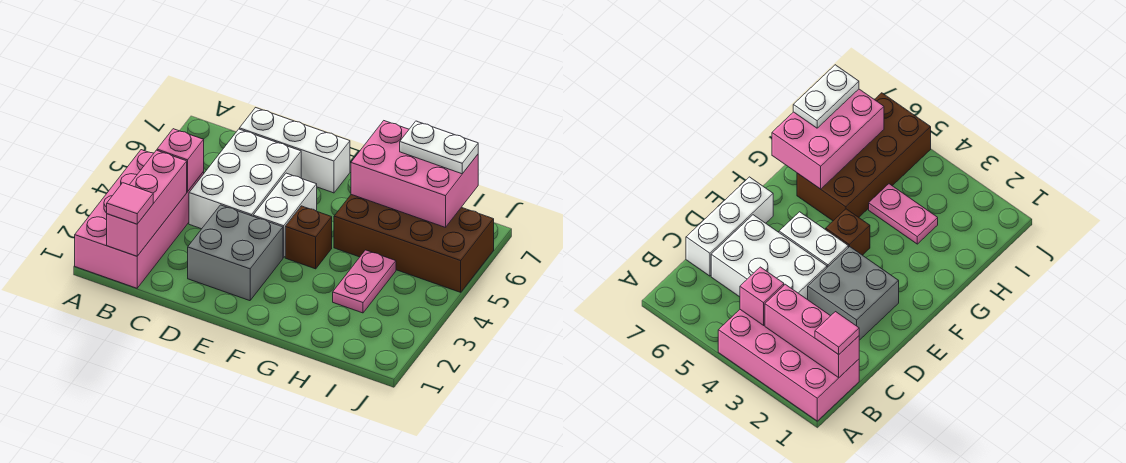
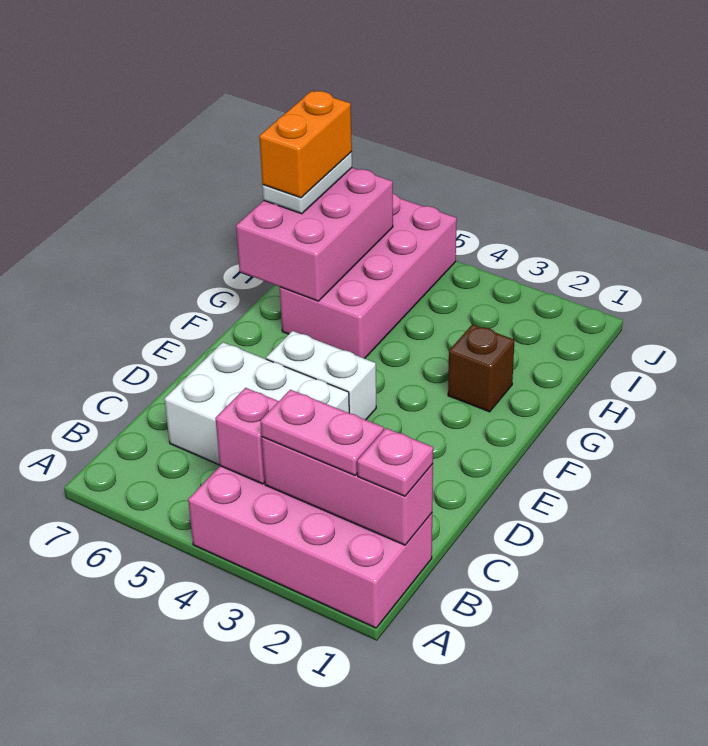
pink 1x1 tile [107,183,153,224] -> pink 1x1 plate [357,428,433,496]
white 1x3 brick [239,108,350,193] -> none
grey 2x2 brick [188,205,283,301] -> none
brown 1x1 brick [285,206,332,269] -> brown 1x1 brick moved to [448,324,515,412]
brown 2x4 brick [334,195,494,292] -> pink 2x4 brick [280,194,457,359]
pink 1x2 plate [333,250,396,313] -> pink 1x2 plate moved to [260,390,384,475]
none -> orange 1x2 brick [259,91,352,198]

